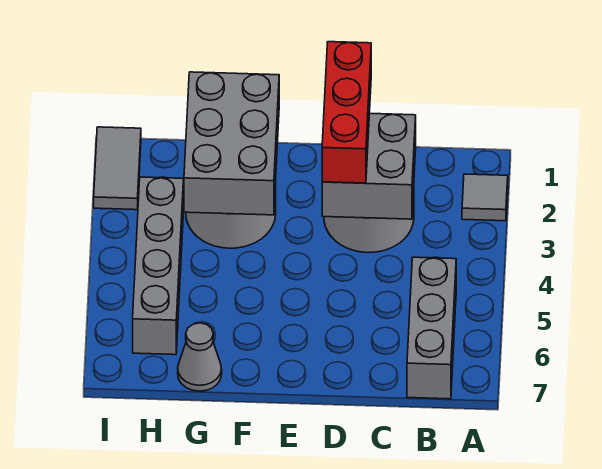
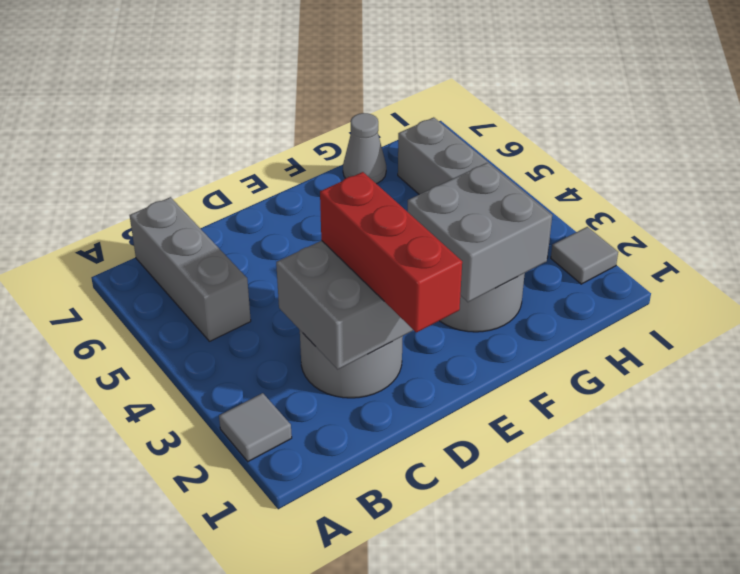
grey 2x3 brick [184,72,279,215] -> grey 2x2 brick [408,163,552,302]
grey 1x2 tile [94,127,141,210] -> grey 1x1 tile [551,227,618,284]

